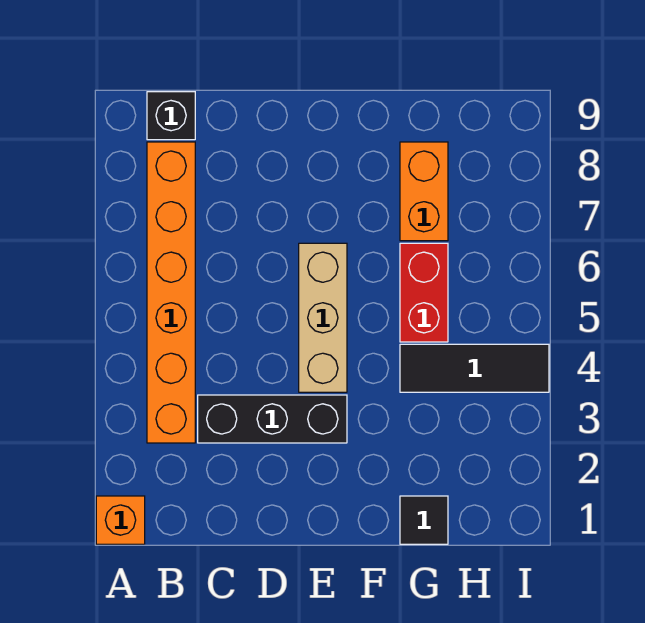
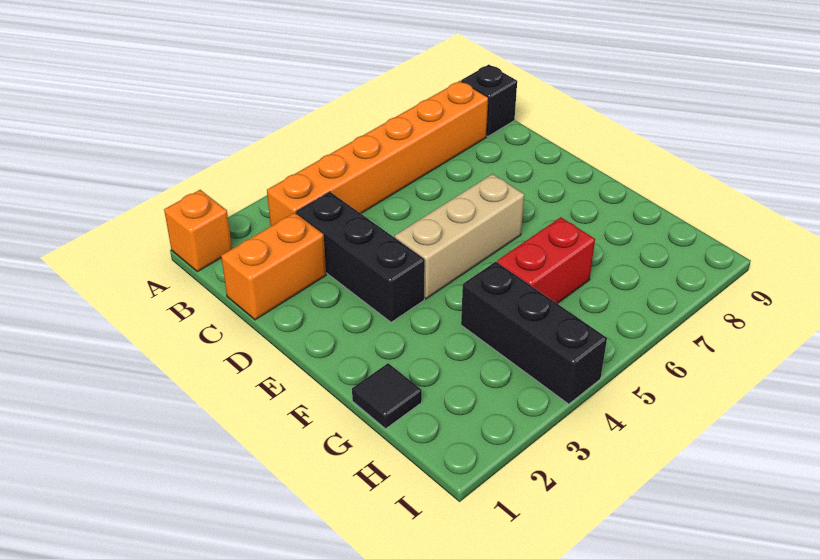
black 1x3 tile [400,344,549,392] -> black 1x3 brick [461,262,607,404]
orange 1x2 brick [400,142,448,241] -> orange 1x2 brick moved to [221,213,326,320]

